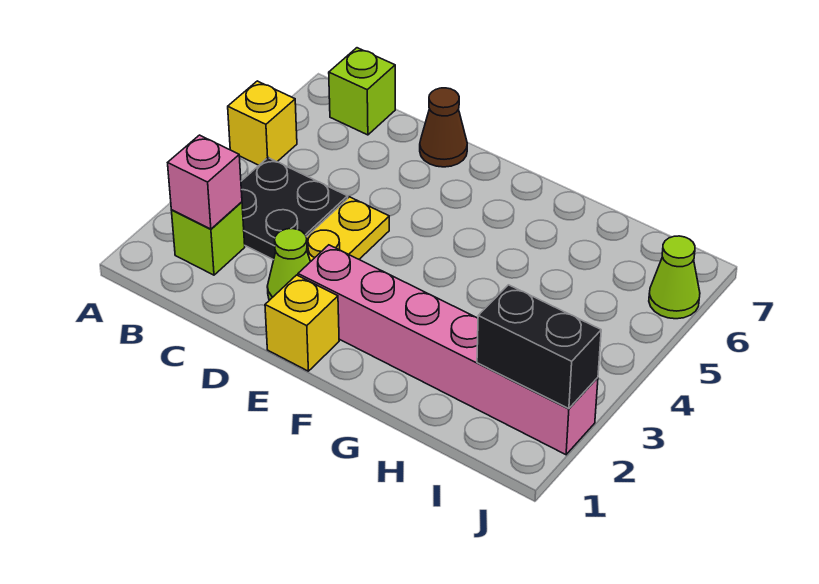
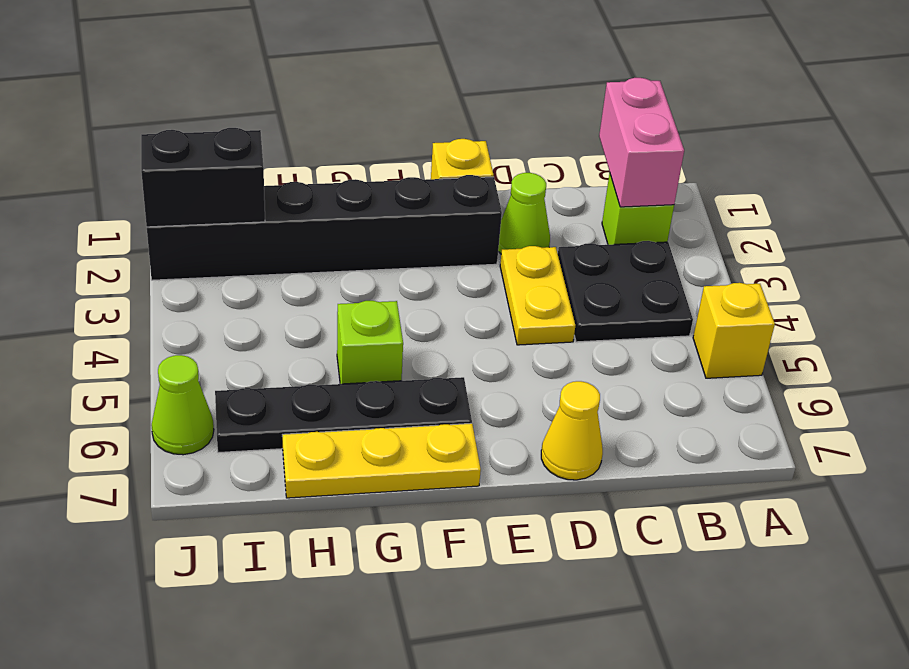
pink 1x1 brick [168,135,242,229] -> pink 1x2 brick [599,78,684,207]
lime 1x1 brick [329,48,395,135] -> lime 1x1 brick moved to [337,301,403,384]
brown 1x1 cone [420,88,467,167] -> yellow 1x1 cone [541,381,603,480]
pink 1x6 brick [298,245,598,455] -> black 1x6 brick [147,175,502,280]
none -> black 1x4 plate [215,377,472,453]
none -> yellow 1x3 plate [282,423,481,498]

